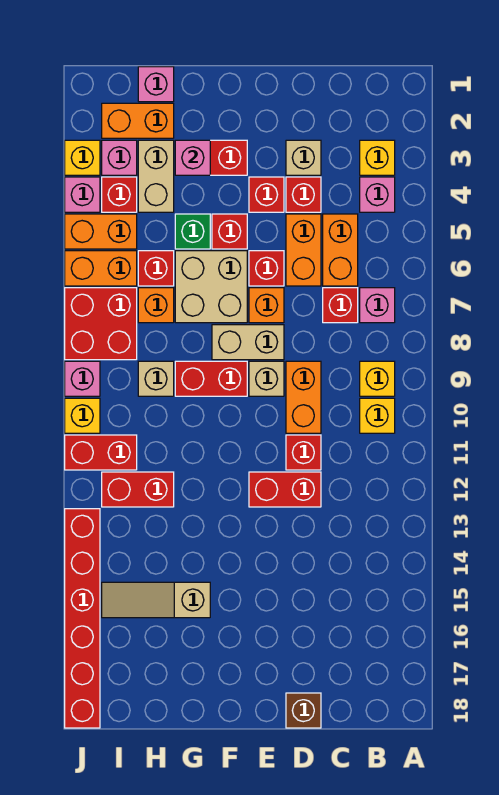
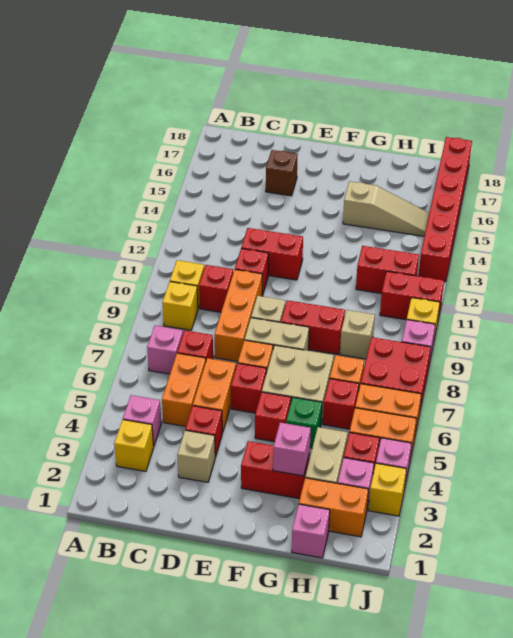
orange 1x2 brick [286,361,321,433] -> orange 1x3 brick [215,270,262,361]
brown 1x1 brick [286,693,321,728] -> brown 1x1 brick moved to [266,150,298,196]
red 1x1 brick [249,177,284,212] -> red 1x1 brick moved to [199,265,233,312]

